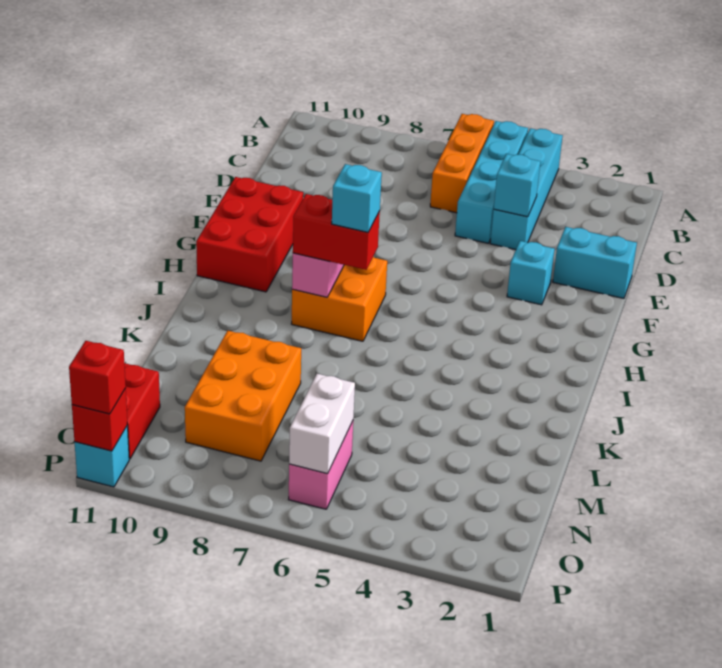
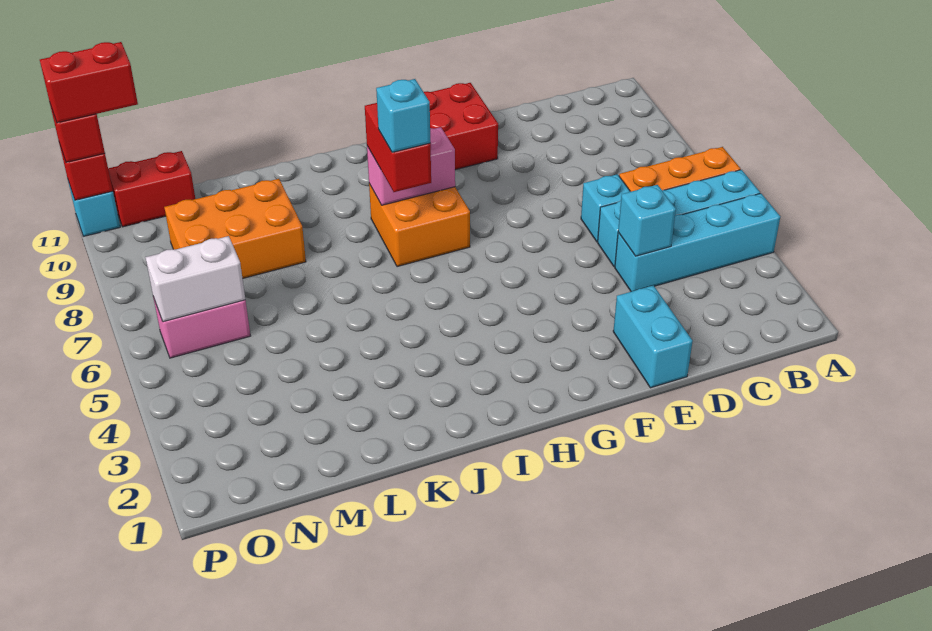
cyan 1x1 brick [507,241,555,305] -> cyan 1x1 brick moved to [581,174,630,242]
none -> red 1x2 brick [40,42,138,123]

